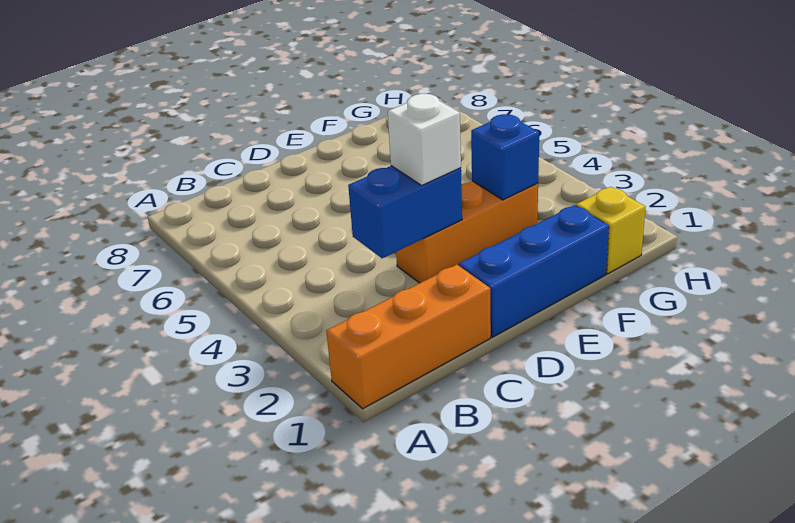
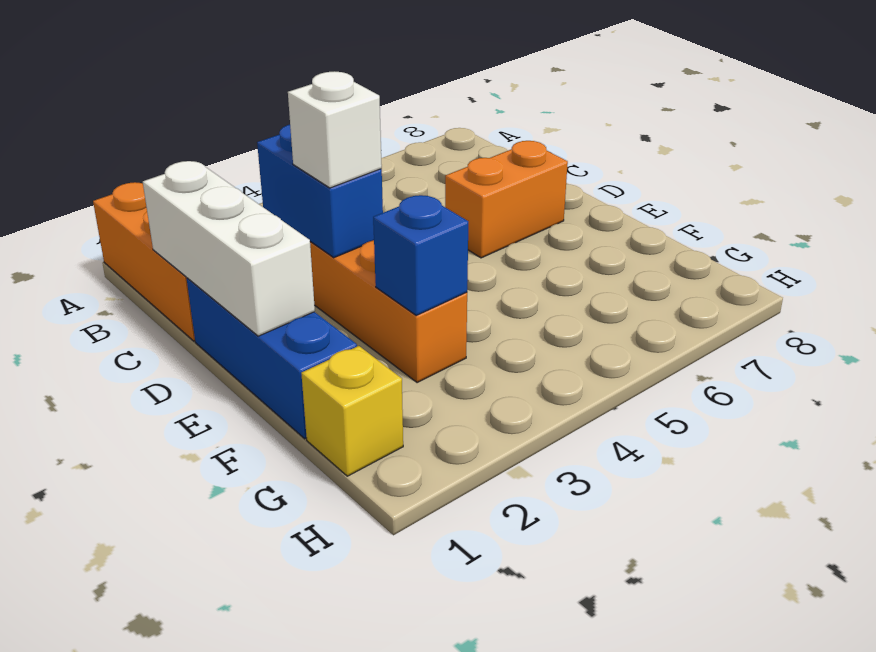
none -> white 1x3 brick [143,161,315,336]
none -> orange 1x2 brick [445,141,568,258]

